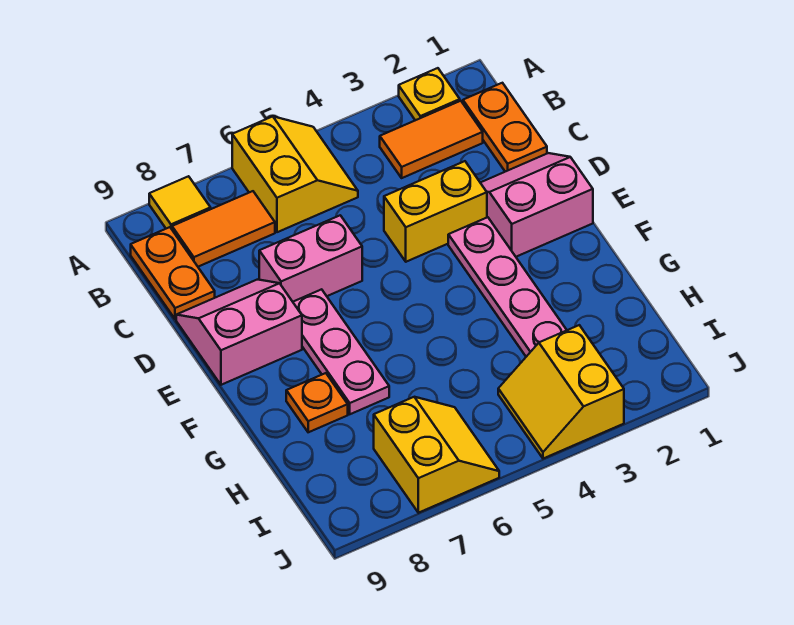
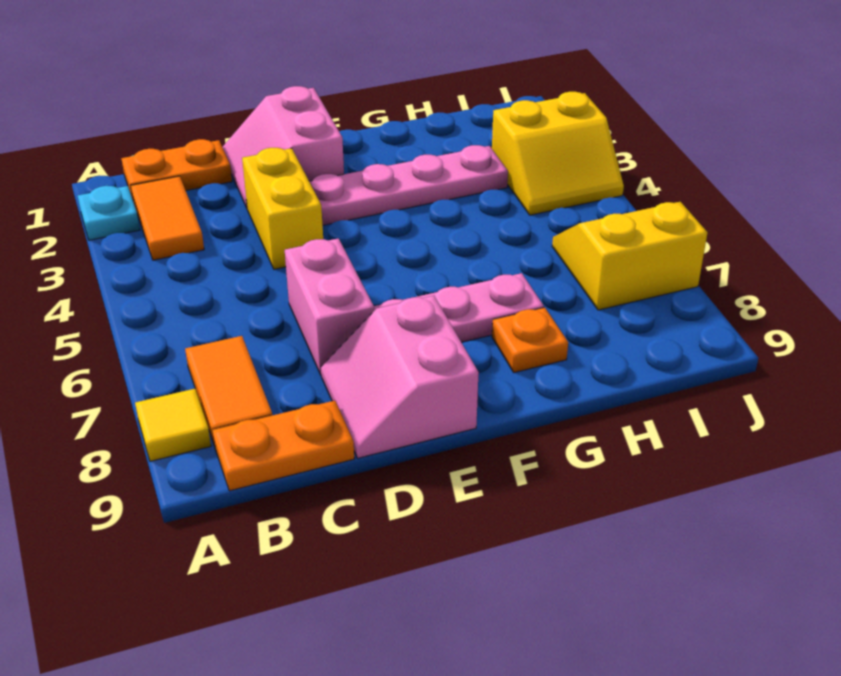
yellow 1x1 plate [399,68,460,120] -> cyan 1x1 plate [78,186,140,240]
yellow 2x2 slope [232,116,358,232] -> none

